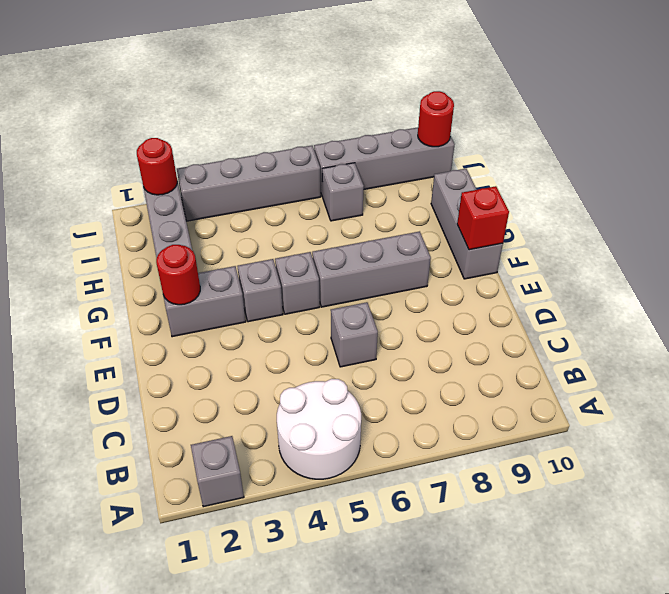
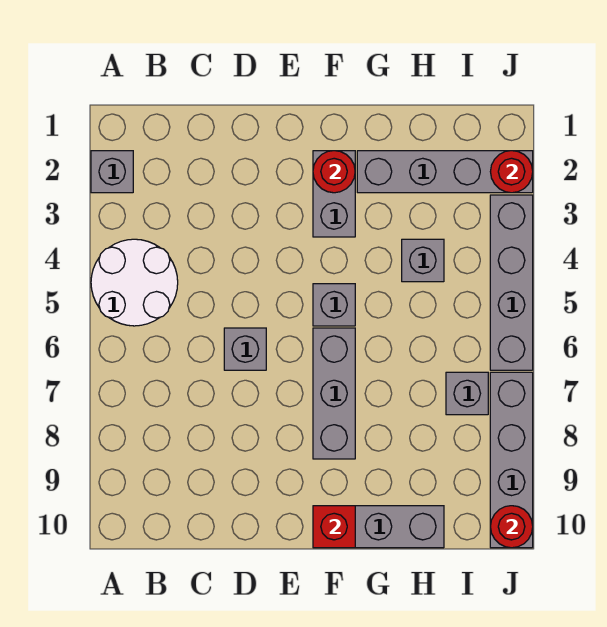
grey 1x1 brick [237,259,283,322] -> grey 1x1 brick moved to [402,239,444,282]

